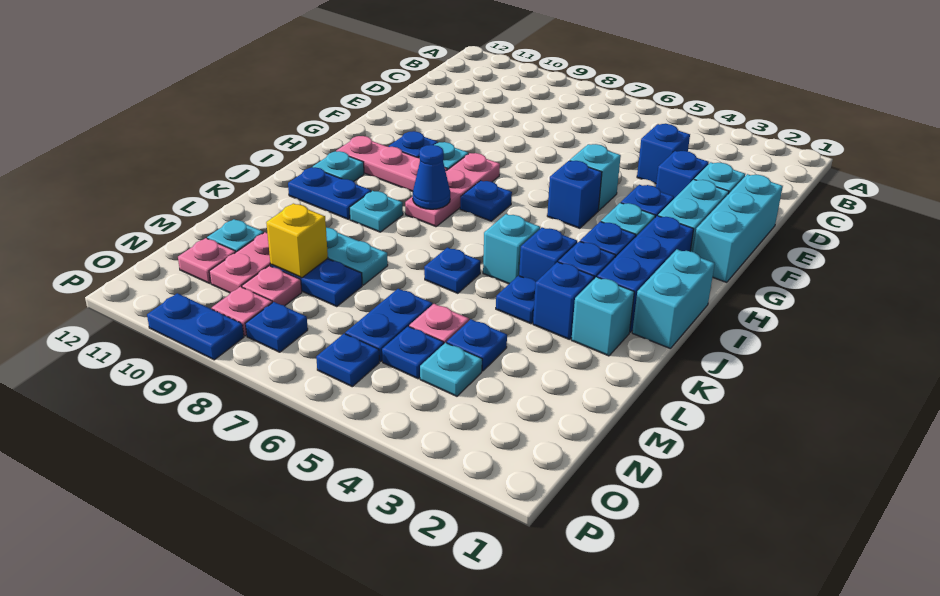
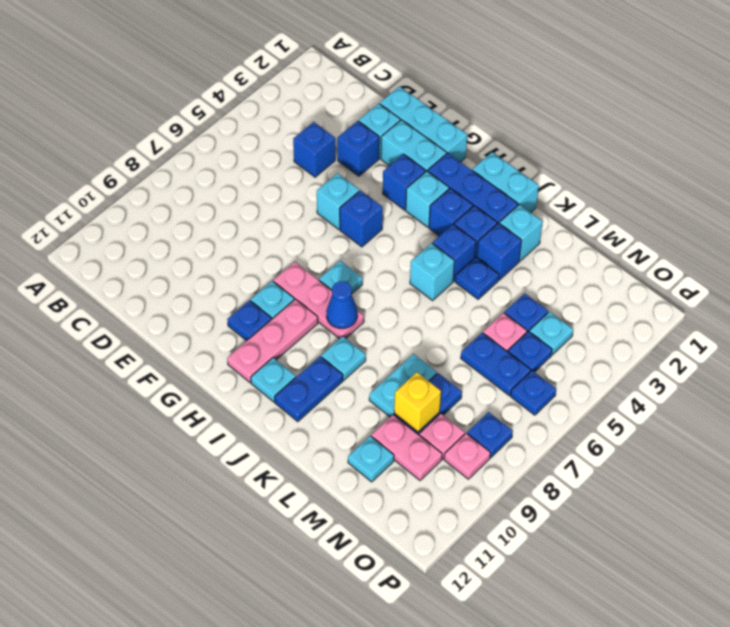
blue 1x1 plate [460,181,512,221] -> cyan 1x1 plate [319,261,362,293]
blue 1x1 plate [424,248,481,293] -> none
pink 1x1 plate [178,238,236,283] -> none
blue 1x2 plate [147,293,244,360] -> none

